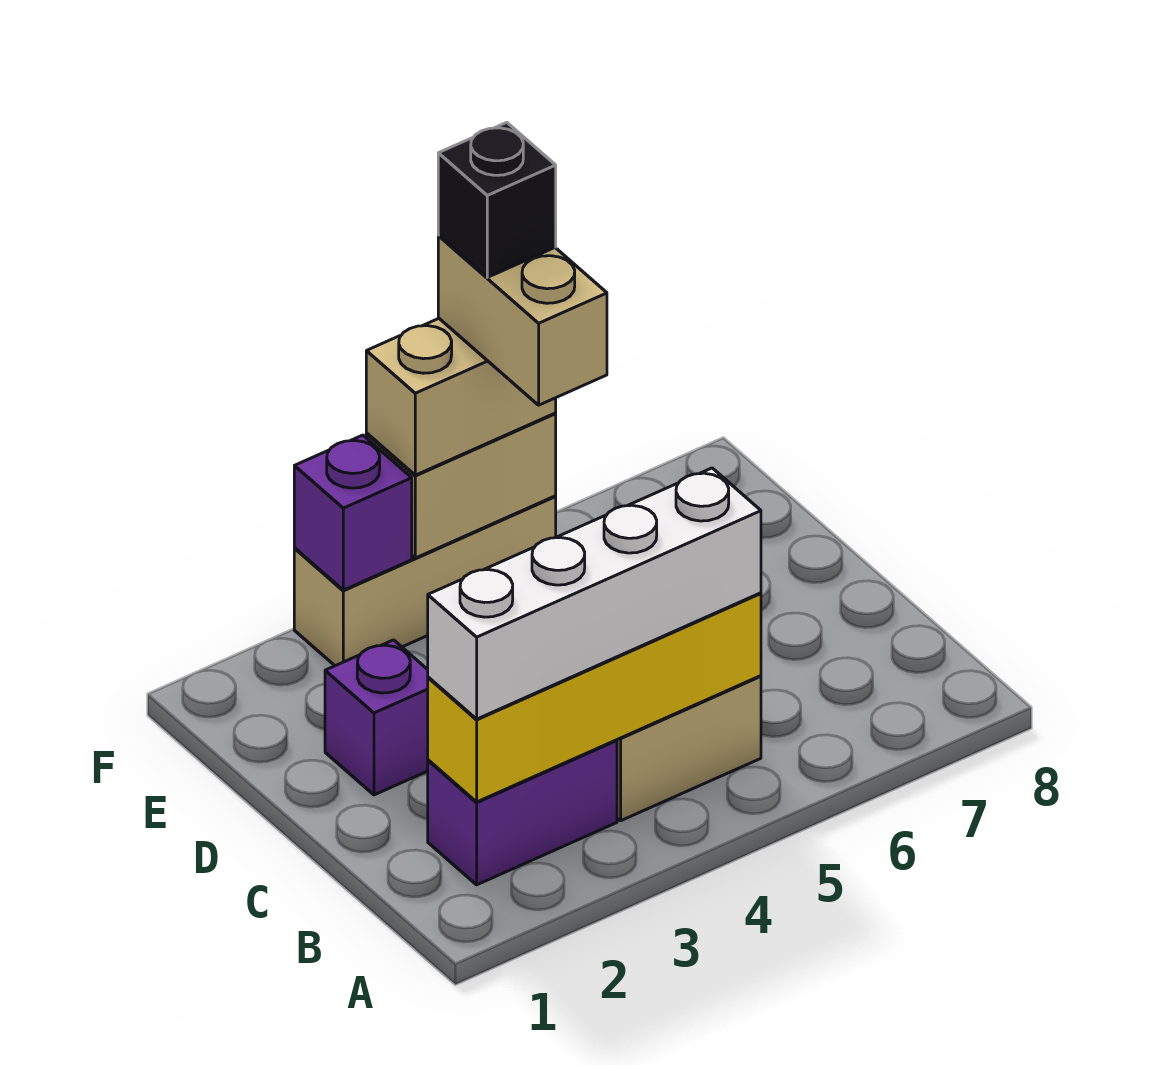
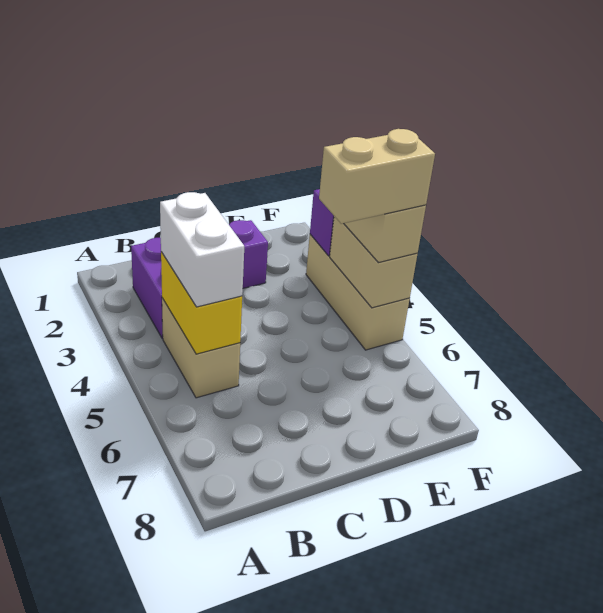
yellow 1x4 brick [428,593,761,802] -> yellow 1x2 brick [161,252,242,354]
white 1x4 brick [428,468,761,719] -> white 1x2 brick [160,192,244,307]
black 1x1 brick [438,123,556,277] -> none

